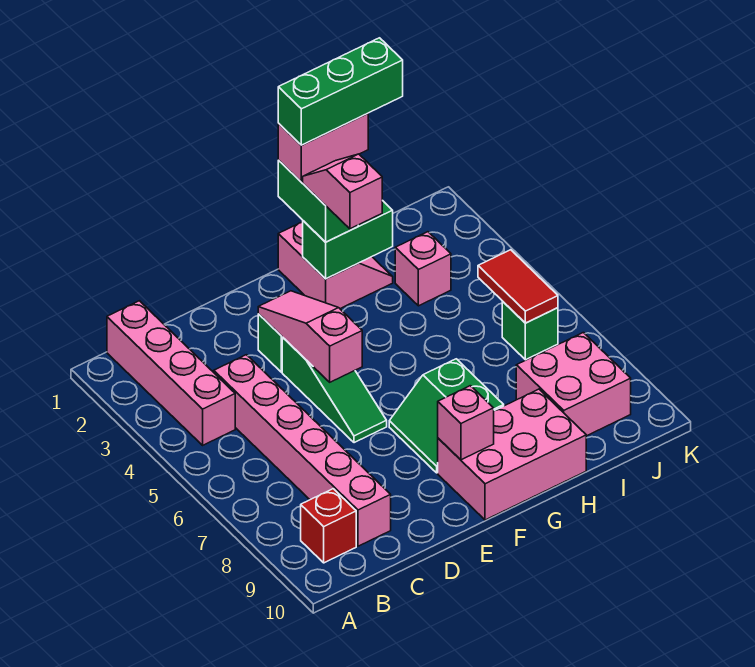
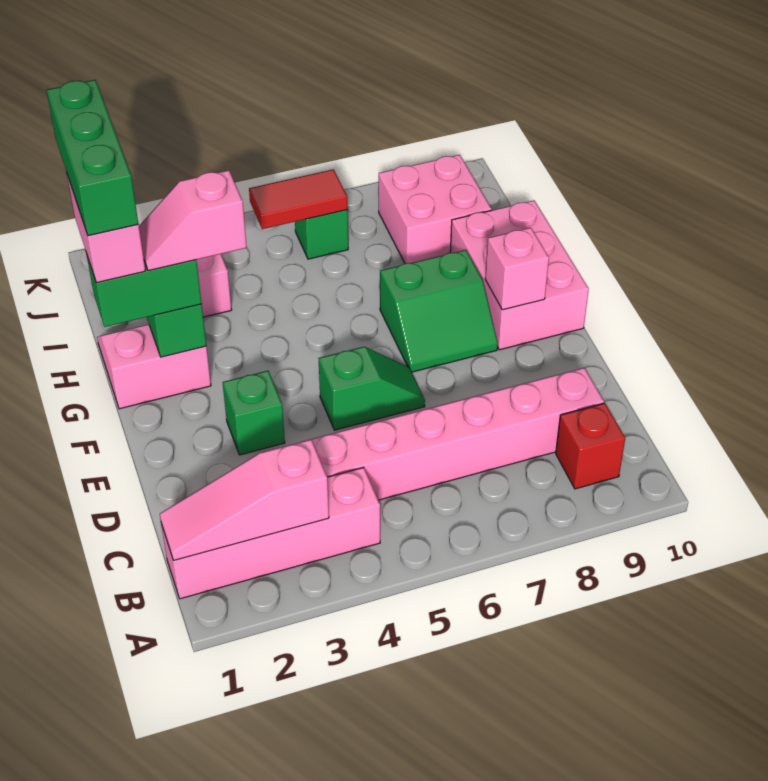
pink 1x3 slope [258,291,362,382] -> pink 1x3 slope moved to [160,440,329,561]
green 1x3 slope [282,337,387,443] -> green 1x2 slope [319,347,425,430]

